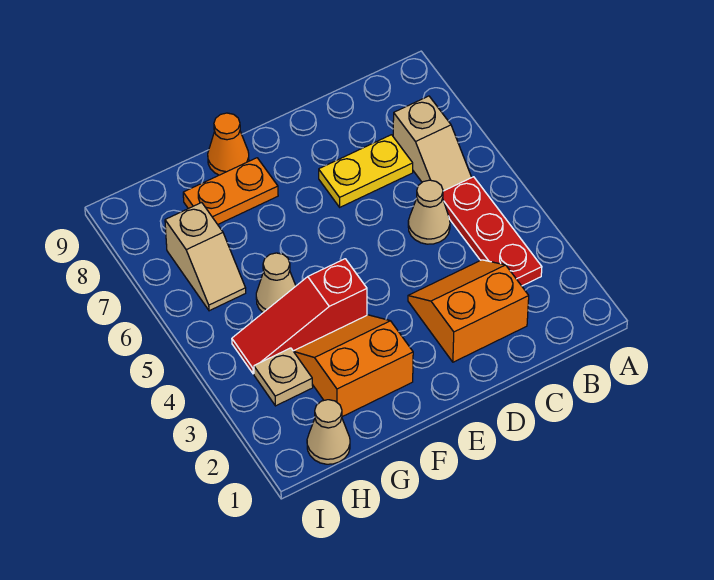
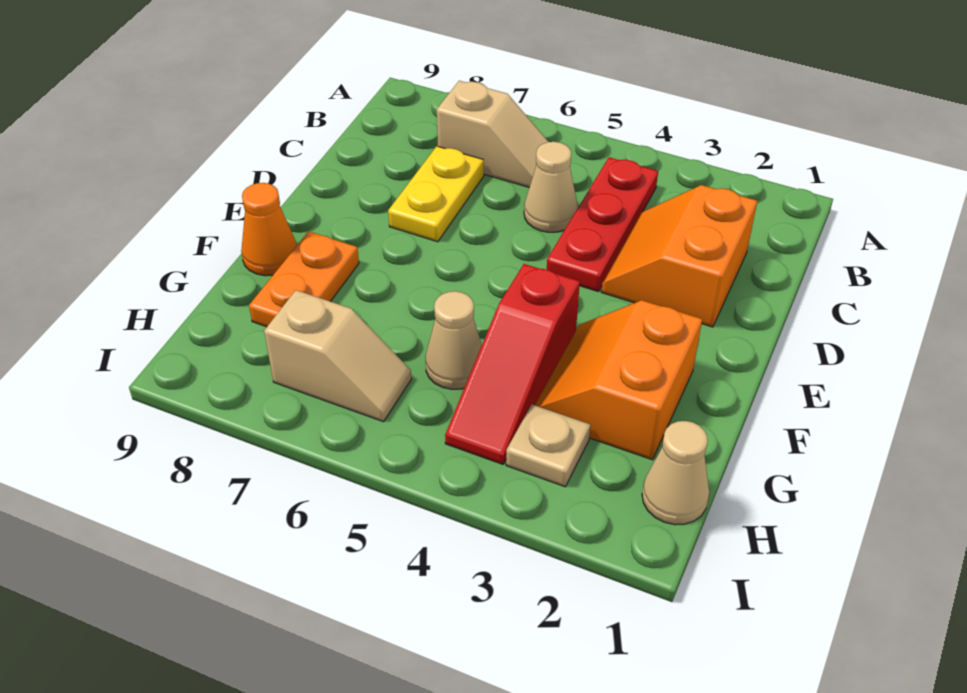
red 1x3 plate [443,177,542,286] -> red 1x3 plate turned to [547,157,658,292]

